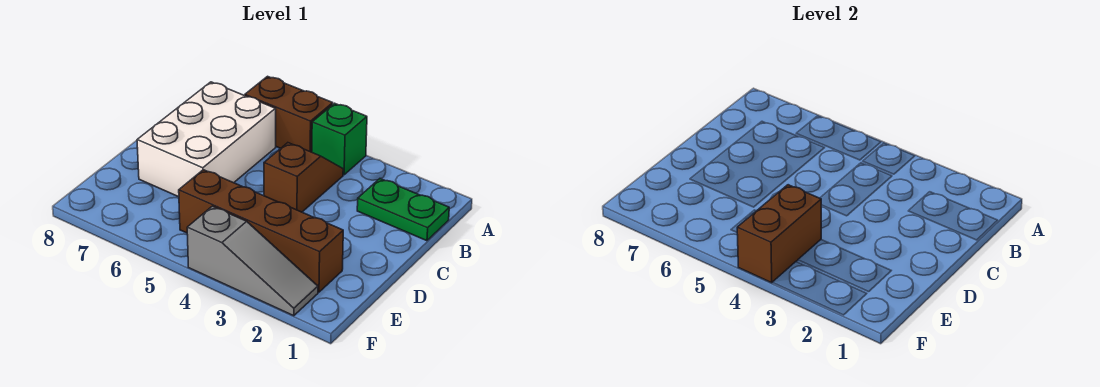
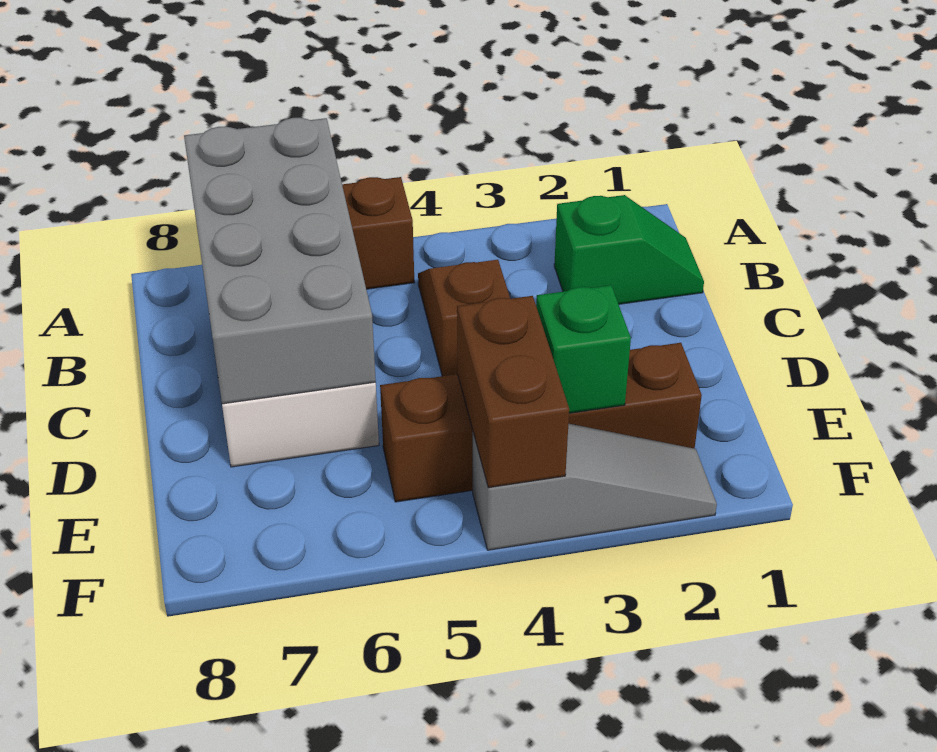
green 1x1 brick [312,103,367,175] -> green 1x1 brick moved to [536,285,631,413]
none -> grey 2x4 brick [184,118,376,404]
green 1x2 plate [357,179,449,241] -> green 1x2 slope [554,195,704,304]

